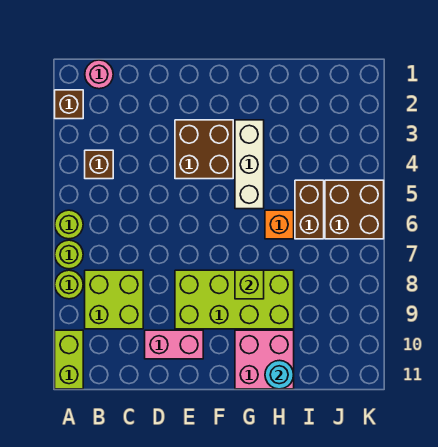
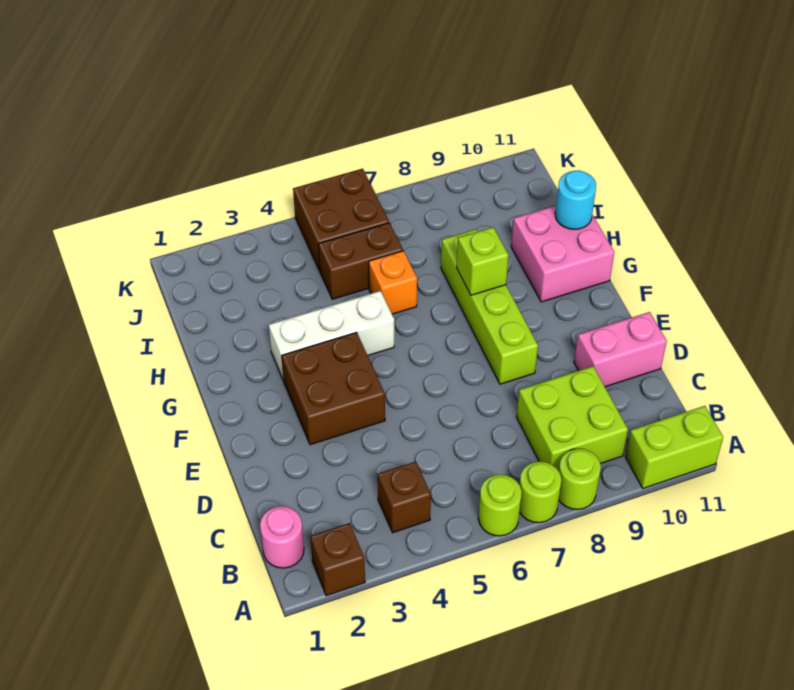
pink 1x2 brick [145,330,203,359] -> pink 1x2 brick turned to [574,312,667,387]
lime 2x4 brick [175,270,294,329] -> lime 1x4 brick [441,229,538,384]

